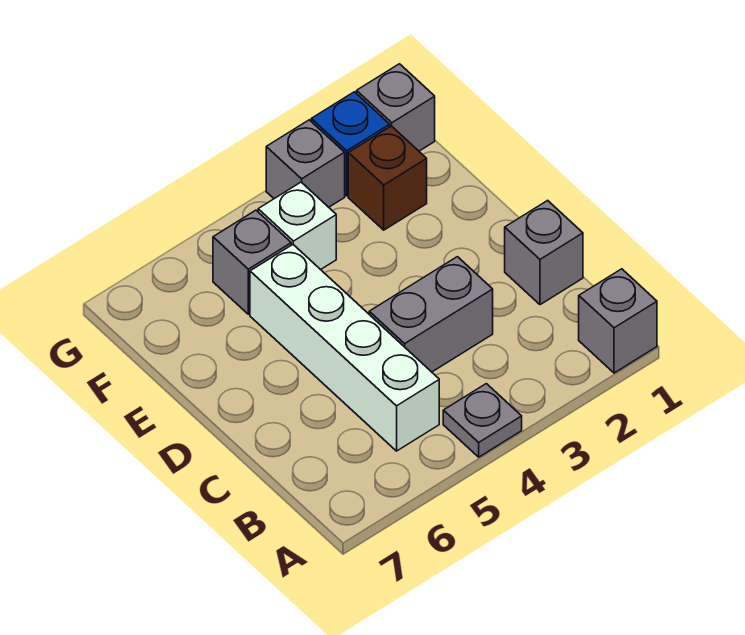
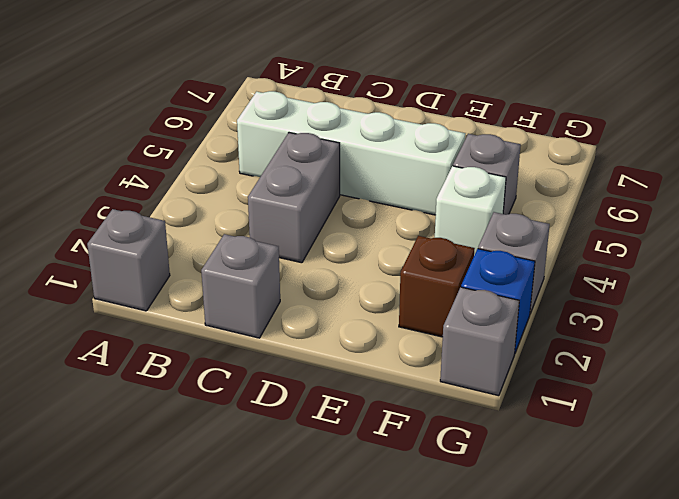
grey 1x1 plate [443,384,522,457] -> none

